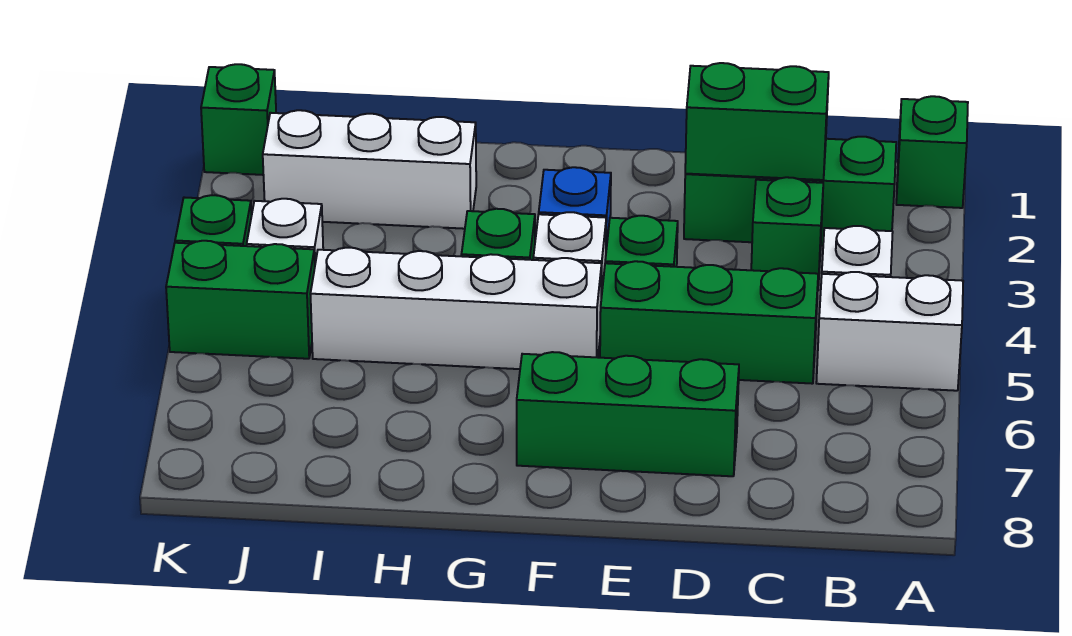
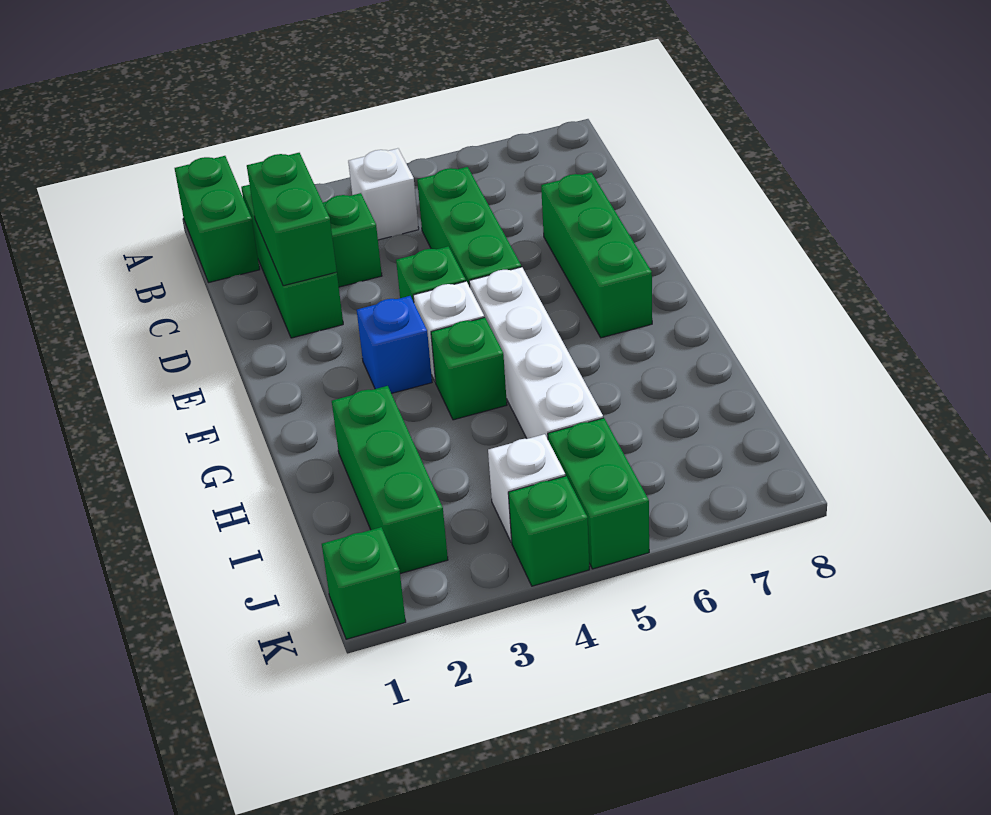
green 1x1 brick [896,96,968,208] -> green 1x2 brick [175,156,260,283]
white 1x2 brick [816,272,963,391] -> none
white 1x3 brick [263,110,476,229] -> green 1x3 brick [332,386,448,574]

